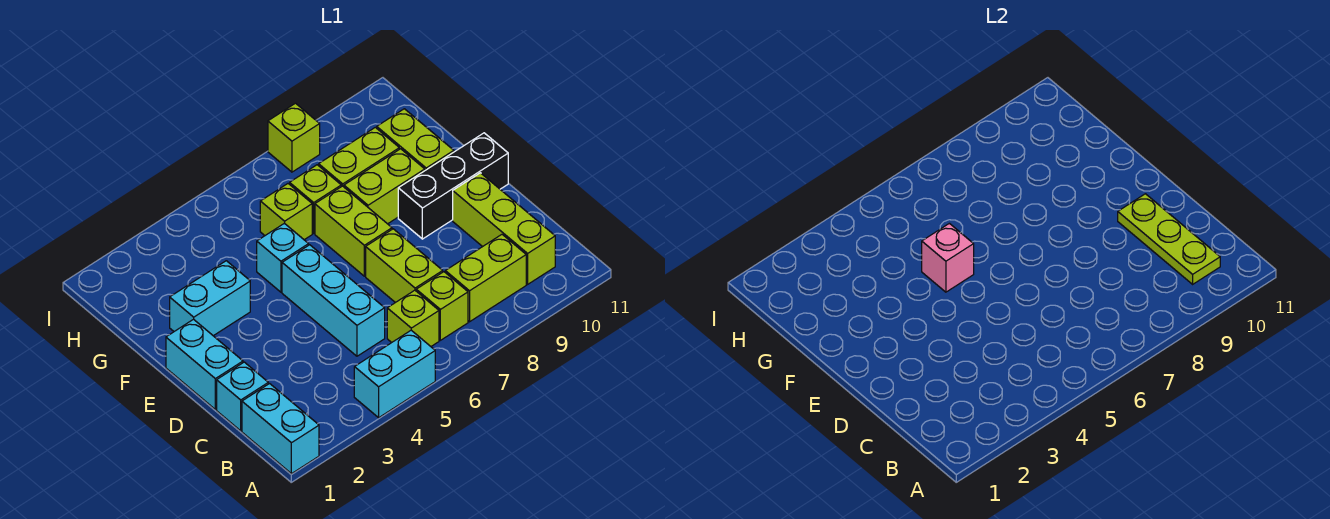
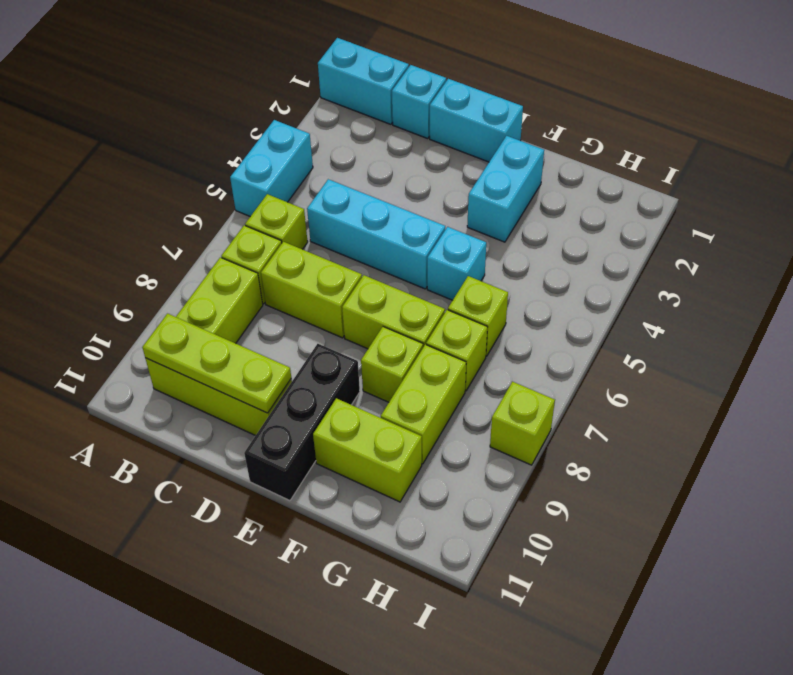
pink 1x1 brick [922,223,974,292] -> none
lime 1x2 brick [344,149,425,224] -> lime 1x1 brick [361,327,423,402]

